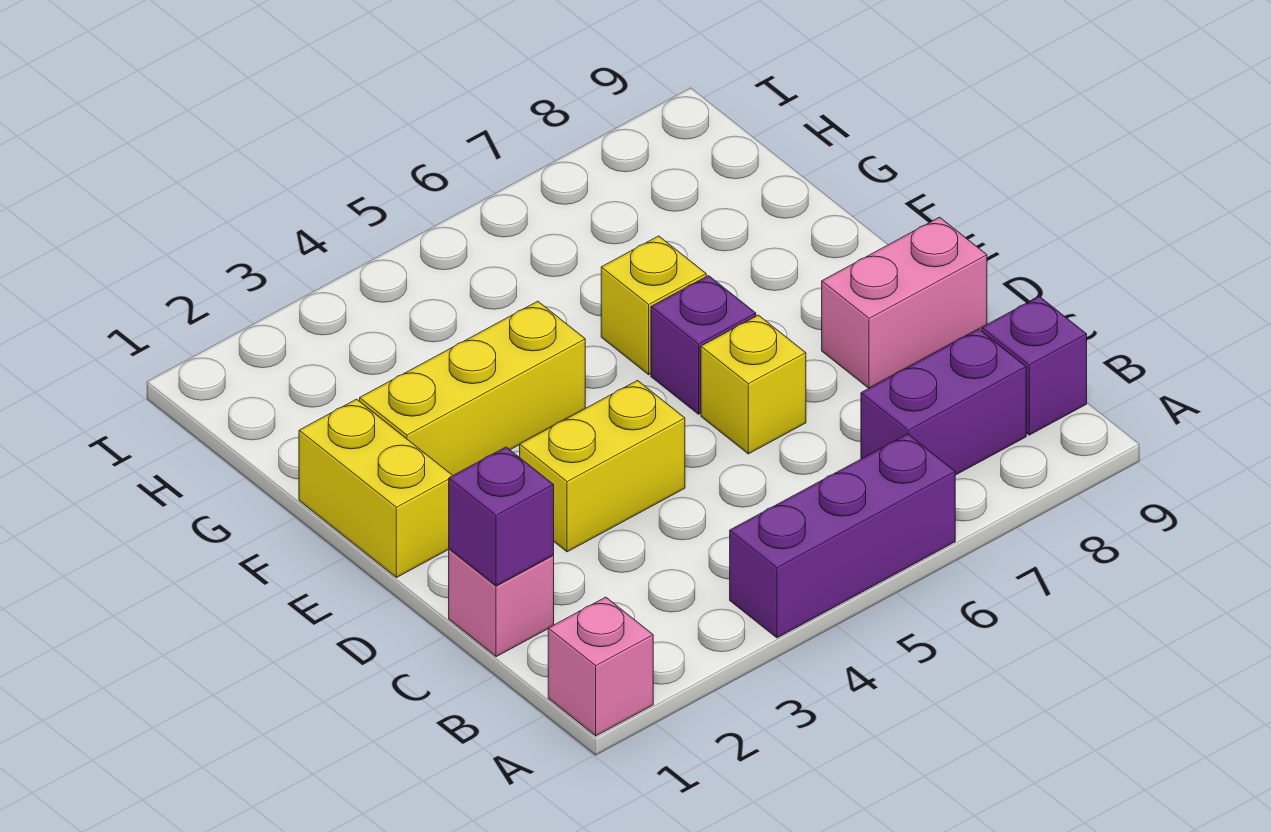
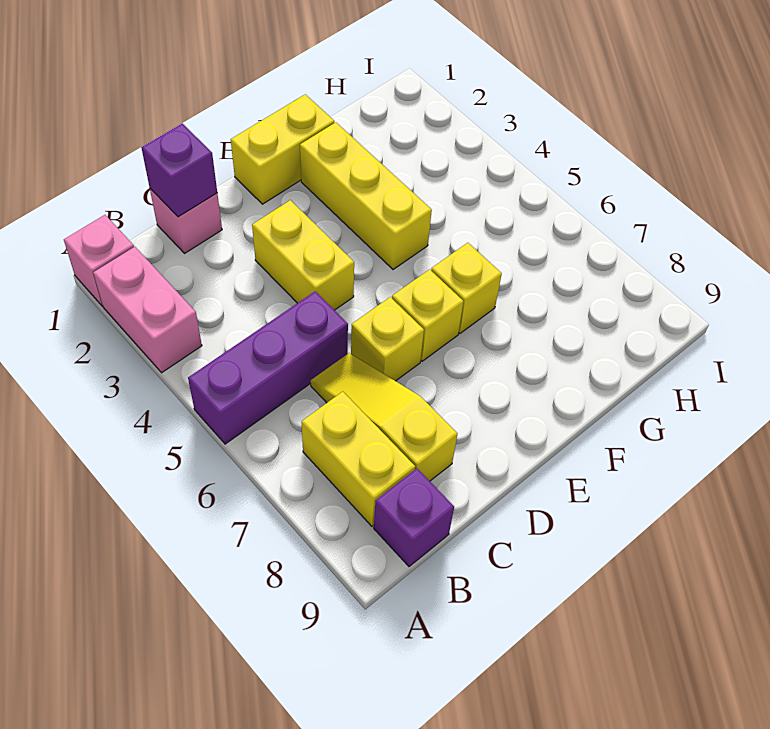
purple 1x3 brick [730,434,955,638] -> purple 1x3 brick turned to [188,291,348,444]
purple 1x2 brick [861,329,1026,475] -> yellow 1x2 brick [302,392,415,526]
none -> yellow 1x3 slope [311,353,457,481]
pink 1x2 brick [822,217,987,388] -> pink 1x2 brick moved to [93,247,202,373]
purple 1x1 brick [651,276,756,414] -> yellow 1x1 brick [392,269,463,361]

